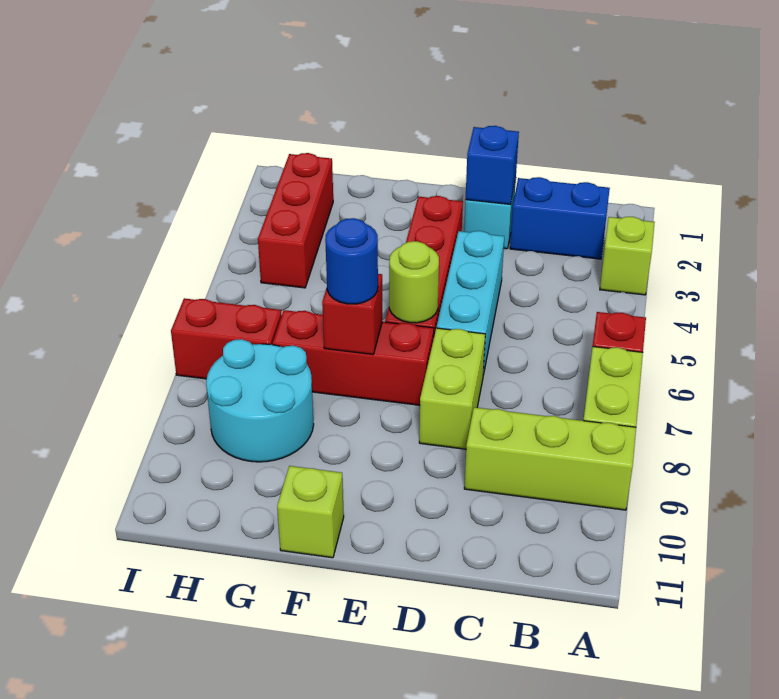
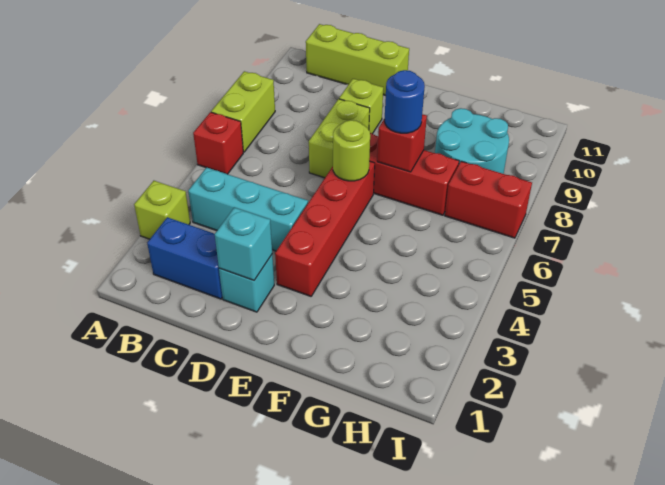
lime 1x3 brick [464,407,636,510] -> lime 1x3 brick moved to [306,24,409,96]
blue 1x1 brick [466,126,519,205] -> cyan 1x1 brick [215,207,272,280]
cyan 1x3 brick [437,231,504,375] -> cyan 1x3 brick turned to [188,167,308,251]
lime 1x1 brick [277,466,344,558] -> lime 1x1 brick moved to [339,79,383,134]
red 1x3 brick [258,153,333,288] -> none

